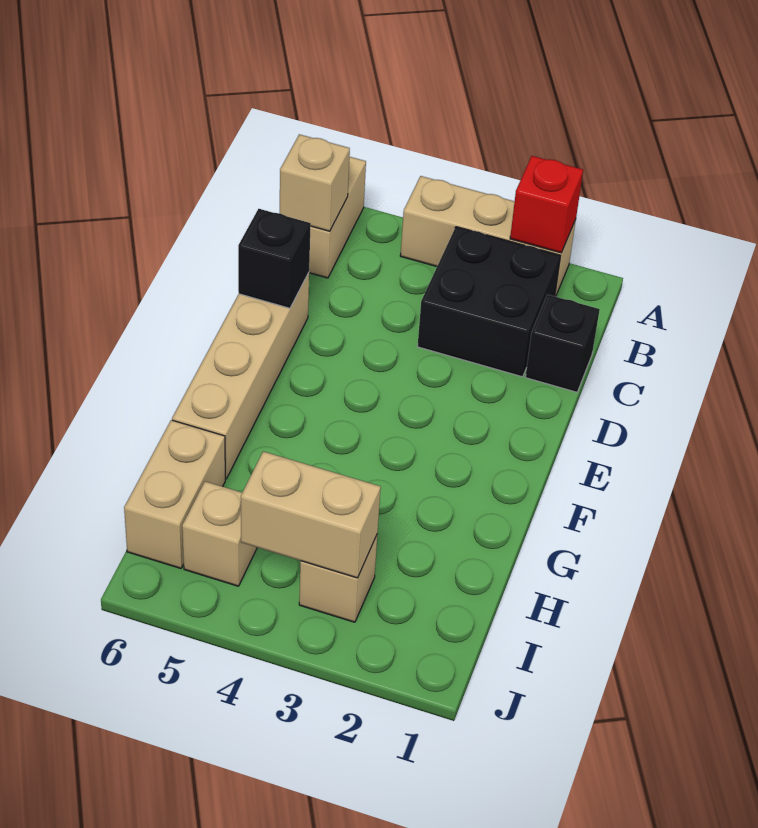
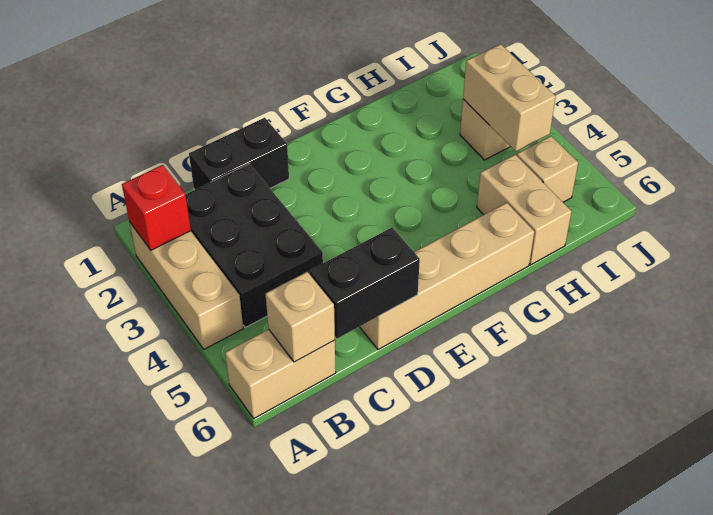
black 2x2 brick [417,227,561,377] -> black 2x3 brick [185,164,323,327]
black 1x1 brick [526,295,600,392] -> black 1x2 brick [189,118,289,190]
black 1x1 brick [238,209,311,308] -> black 1x2 brick [309,228,420,339]
tan 1x2 brick [124,420,225,568] -> tan 1x2 brick turned to [477,155,571,265]

